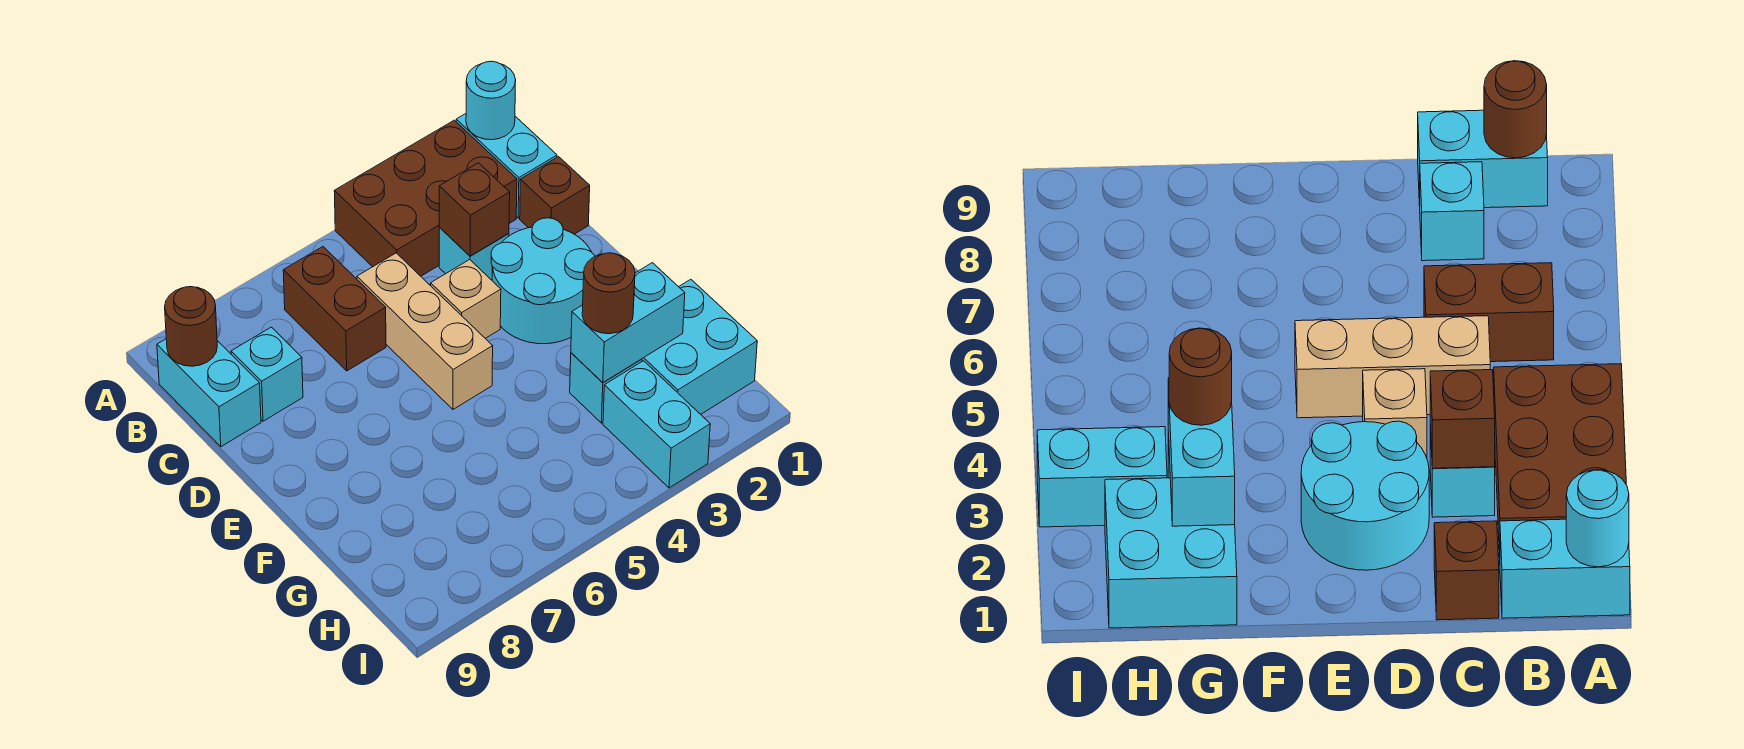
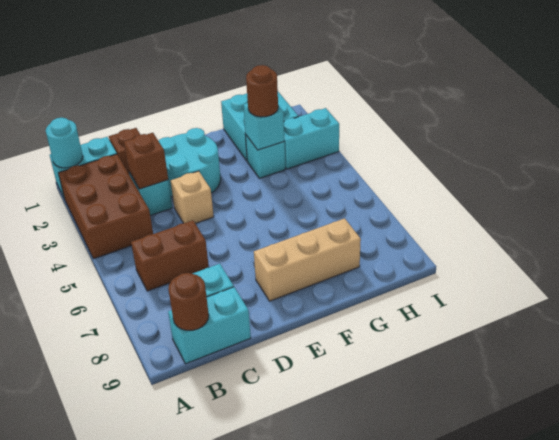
tan 1x3 brick [357,253,493,409] -> tan 1x3 brick moved to [254,218,361,301]
cyan 1x2 brick [571,263,685,383] -> cyan 1x1 brick [243,103,284,150]

